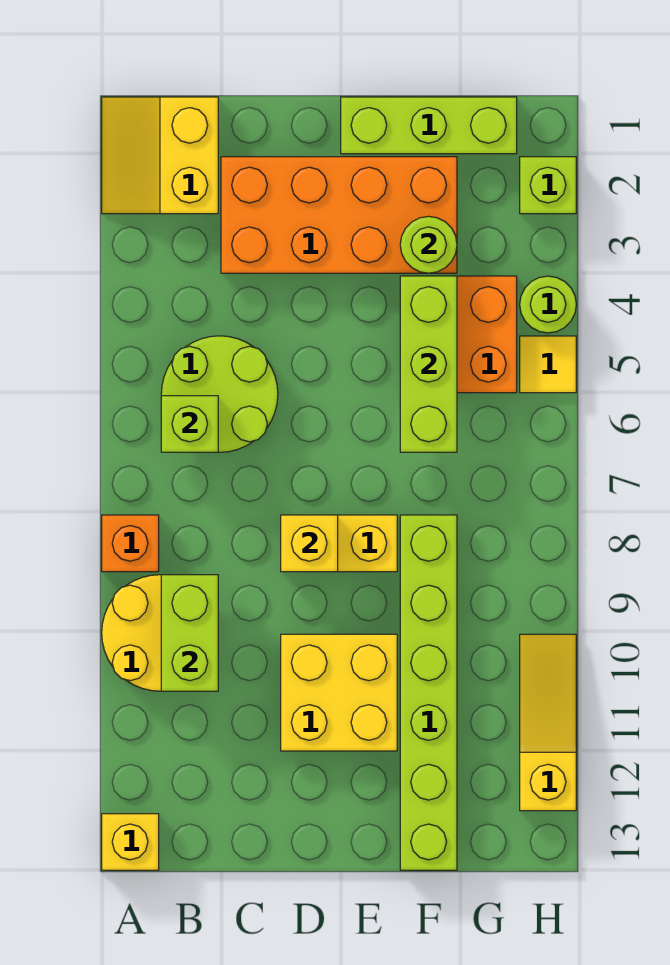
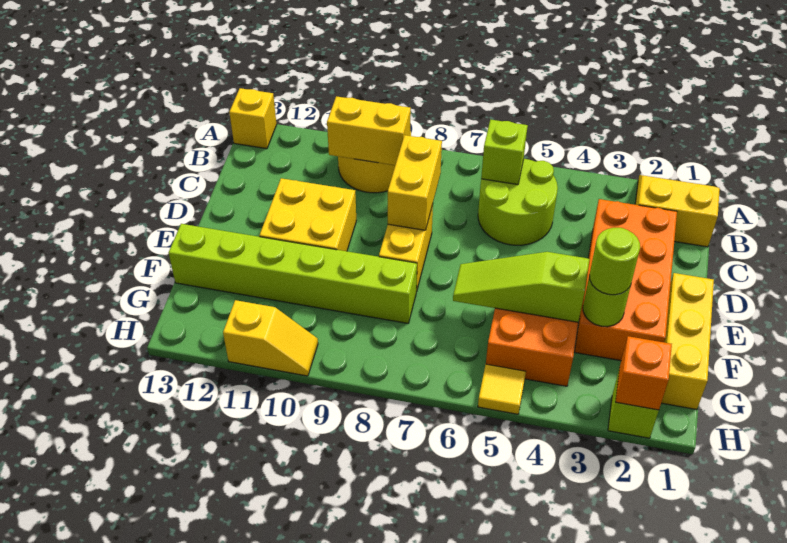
orange 1x1 brick [102,515,159,572] -> orange 1x1 brick moved to [615,336,672,410]
lime 1x2 brick [161,575,218,691] -> yellow 1x2 brick [327,96,411,165]
yellow 1x1 brick [281,515,338,572] -> yellow 1x2 brick [388,135,442,230]
lime 1x3 brick [341,97,517,154] -> yellow 1x3 brick [661,273,714,410]
lime 1x3 brick [400,276,457,452] -> lime 1x3 slope [453,252,590,322]
lime 1x1 round brick [520,276,576,333] -> lime 1x1 round brick moved to [589,228,640,295]
yellow 1x3 slope [520,634,576,811] -> yellow 1x2 slope [223,300,318,376]

